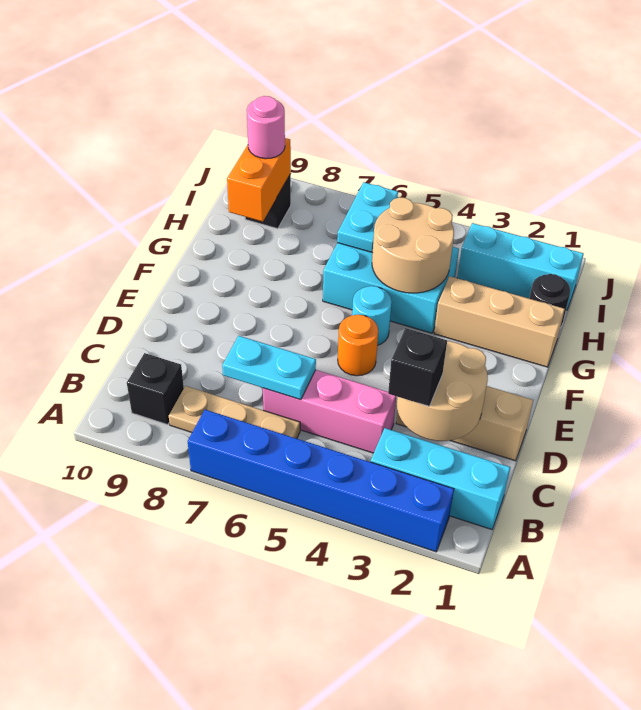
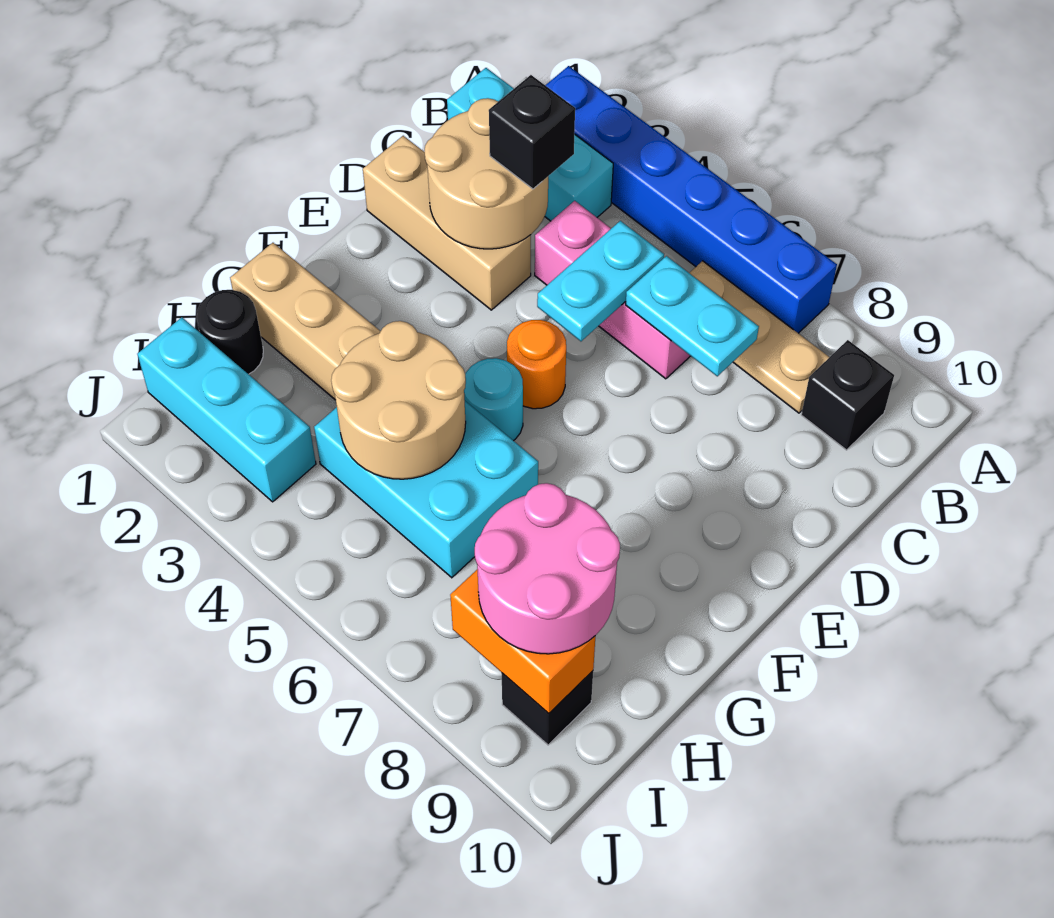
cyan 1x2 plate [337,182,398,253] -> cyan 1x2 plate moved to [537,221,664,341]
orange 1x2 brick [227,138,291,222] -> orange 1x2 brick turned to [450,569,595,713]
pink 1x1 round brick [247,96,285,159] -> pink 2x2 round brick [475,483,620,654]

